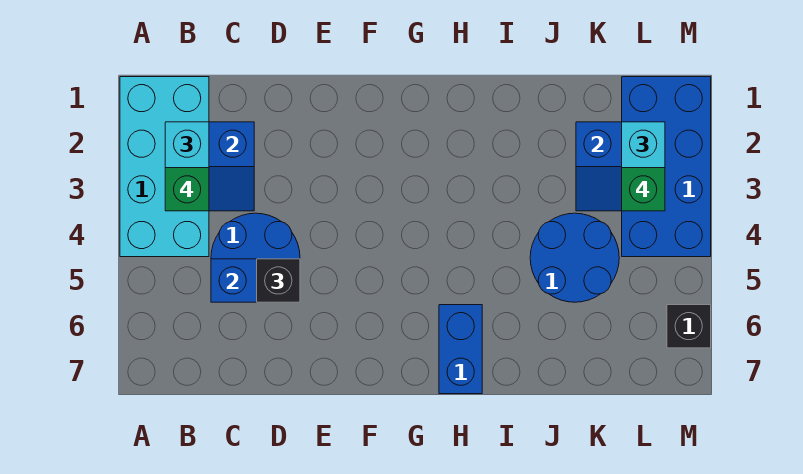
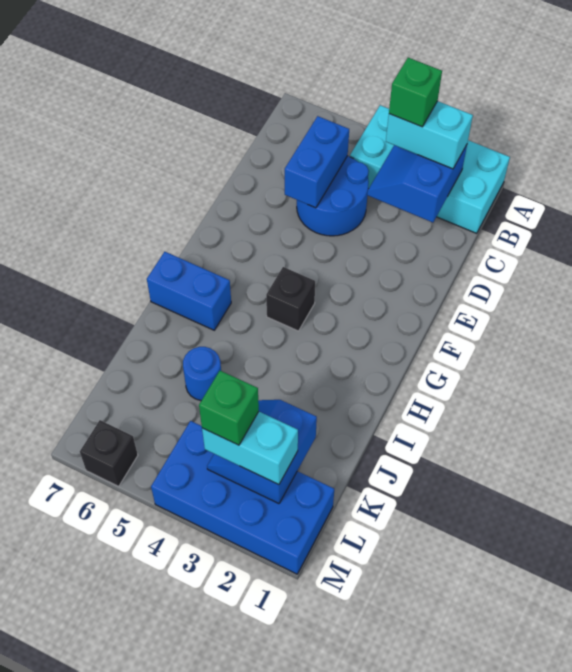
black 1x1 brick [257,259,300,302] -> black 1x1 brick moved to [266,267,315,331]
blue 2x2 round brick [530,213,619,302] -> blue 1x1 round brick [183,347,221,401]

